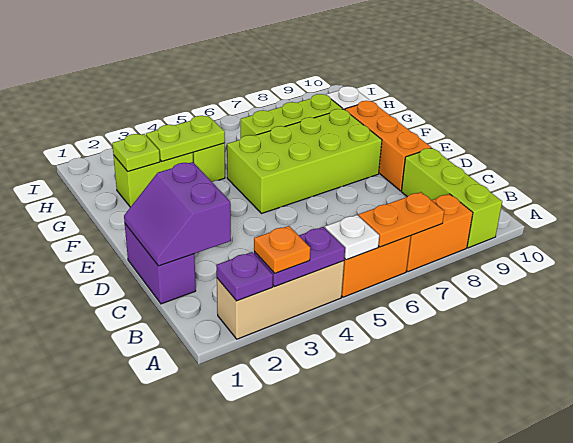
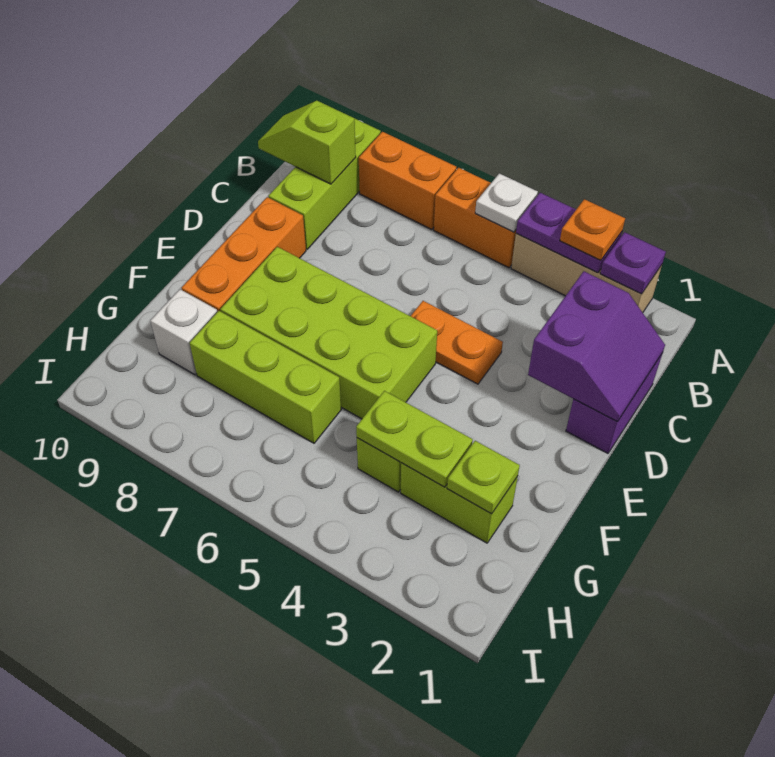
orange 1x2 plate [359,192,444,247] -> orange 1x2 plate moved to [411,301,503,384]
none -> lime 1x2 slope [258,101,356,184]

